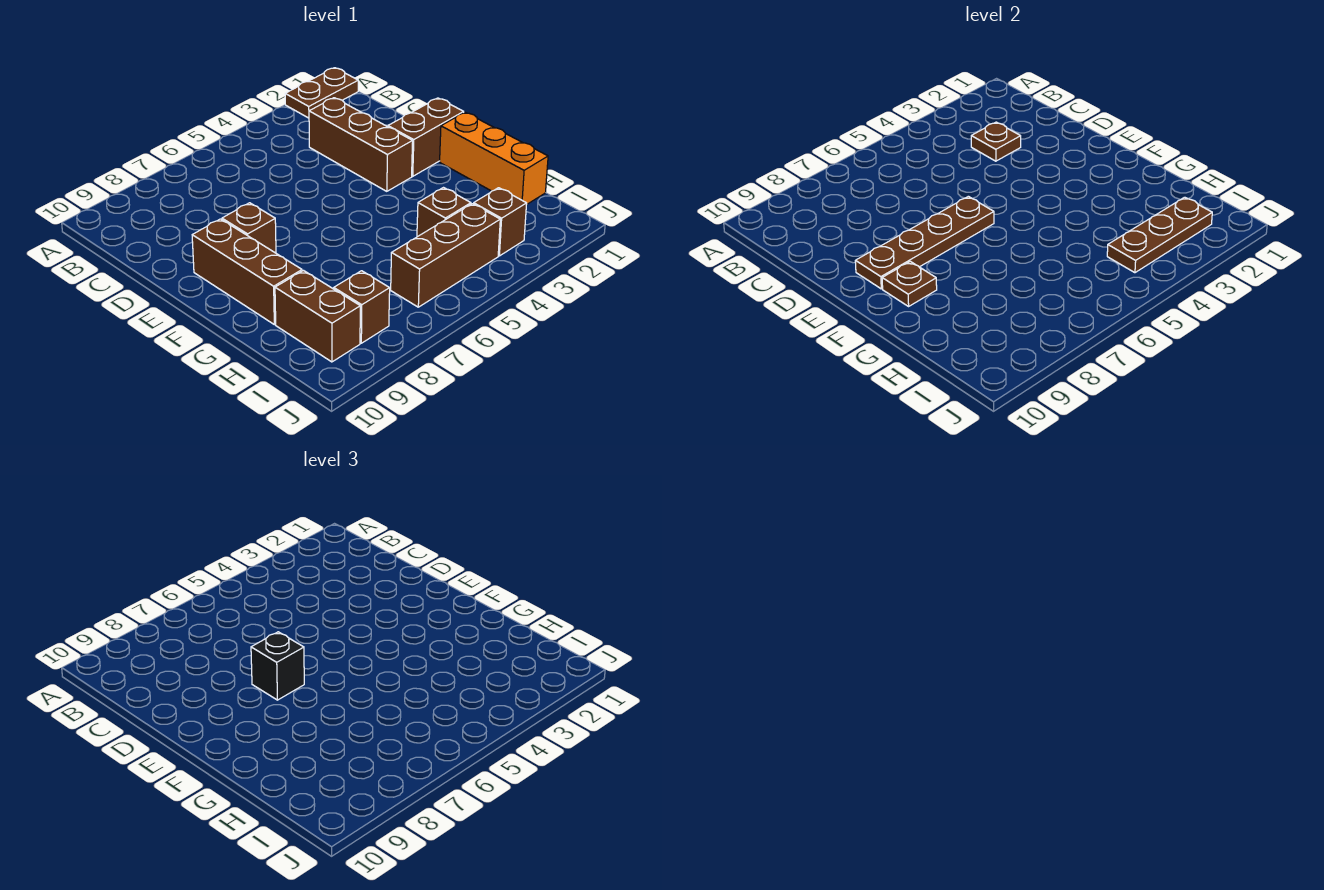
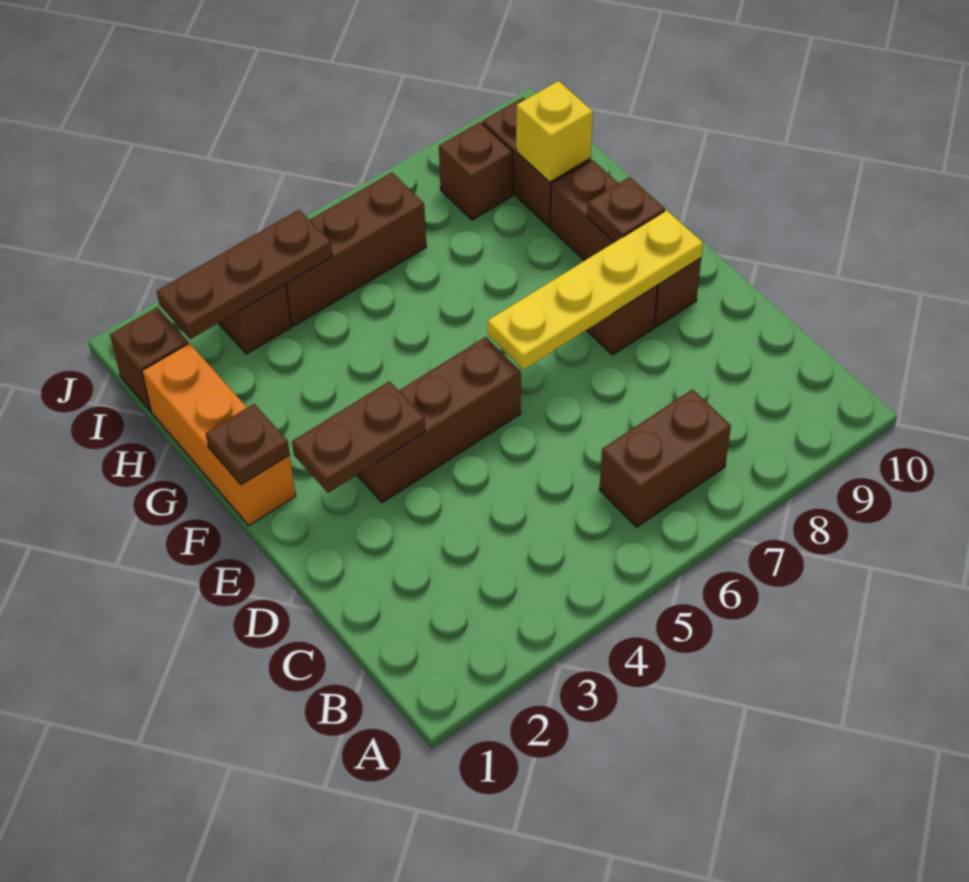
brown 1x2 plate [285,68,358,118] -> brown 1x2 plate moved to [292,381,425,493]
brown 1x3 brick [309,98,413,191] -> brown 1x3 brick turned to [357,337,521,503]
brown 1x1 plate [971,122,1021,161] -> brown 1x1 plate moved to [206,404,290,485]
brown 1x2 brick [388,98,464,176] -> brown 1x2 brick moved to [600,389,731,527]
brown 1x4 plate [855,196,994,289] -> yellow 1x4 plate [488,210,703,370]
black 1x1 brick [251,632,304,700] -> none
brown 1x1 brick [417,188,471,237] -> brown 1x1 brick moved to [110,307,188,411]
none -> yellow 1x1 brick [516,81,593,182]

